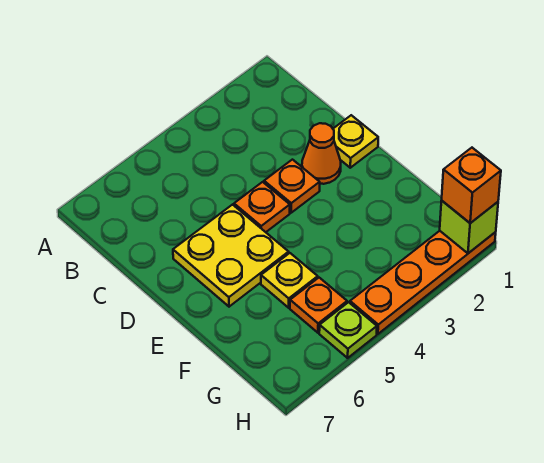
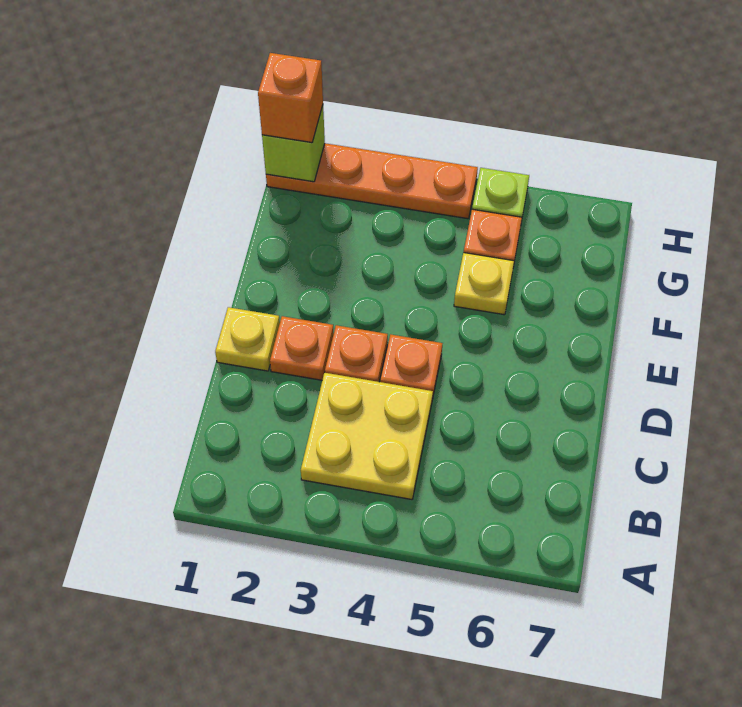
orange 1x1 cone [302,123,341,184] -> orange 1x1 plate [270,316,334,380]
yellow 2x2 plate [173,205,289,307] -> yellow 2x2 plate moved to [301,373,433,500]

